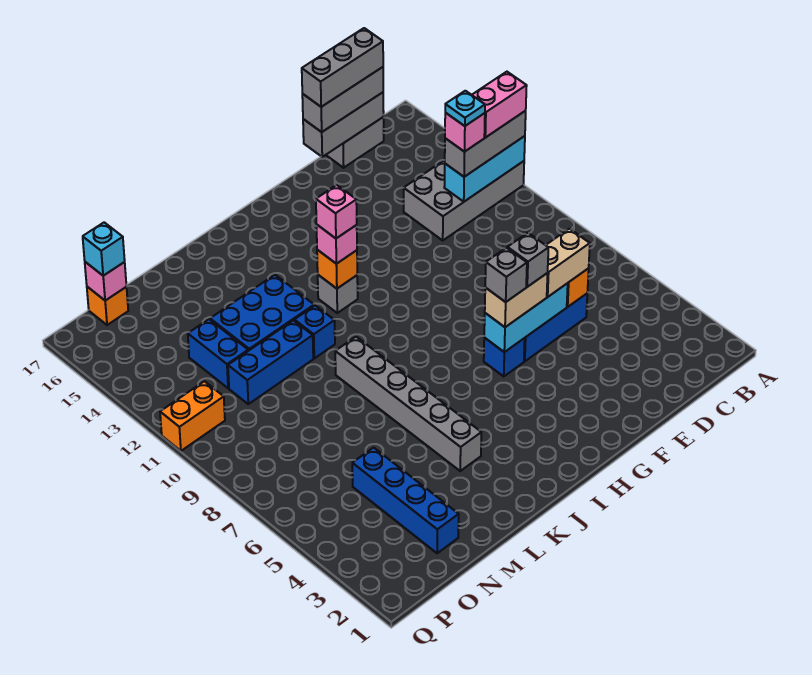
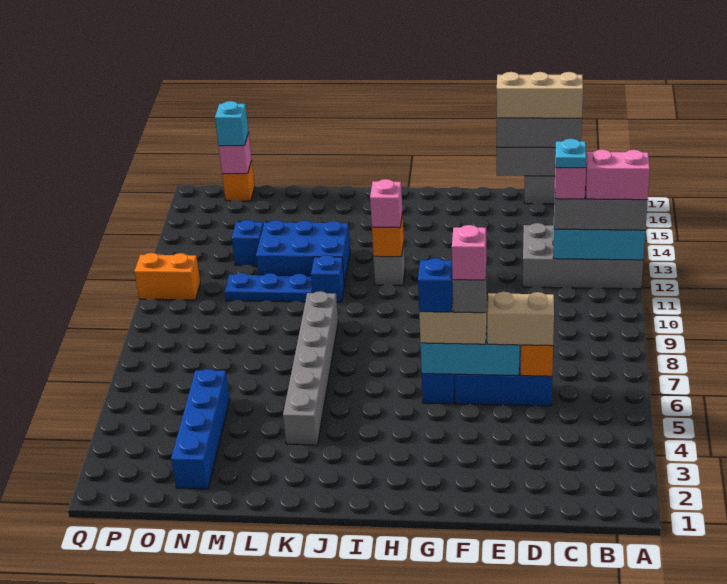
grey 1x3 brick [302,28,383,107] -> tan 1x3 brick [497,72,583,118]
grey 1x1 brick [485,248,527,302] -> blue 1x1 brick [418,258,453,312]
pink 1x1 brick [316,185,357,238] -> pink 1x1 brick moved to [452,225,486,280]
blue 1x3 brick [228,320,313,404] -> blue 1x3 plate [225,273,313,302]
blue 1x2 brick [188,319,248,388] -> blue 1x1 brick [232,220,263,266]

